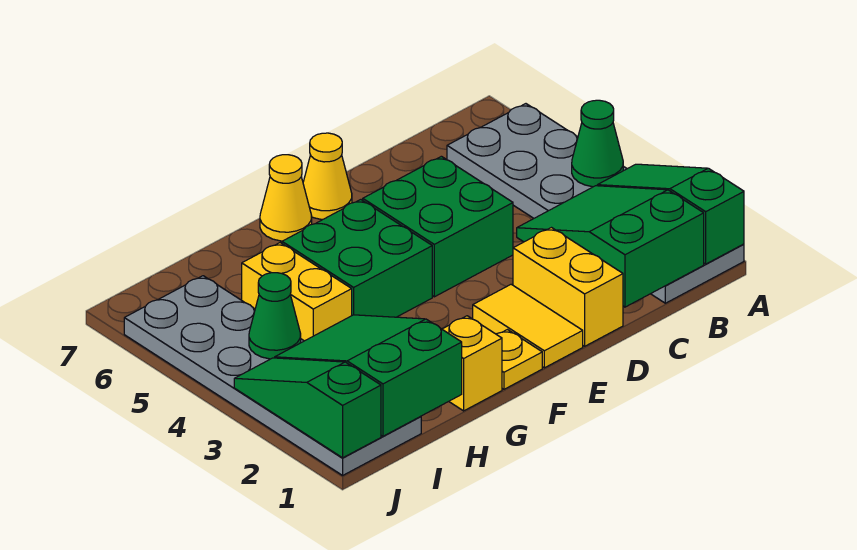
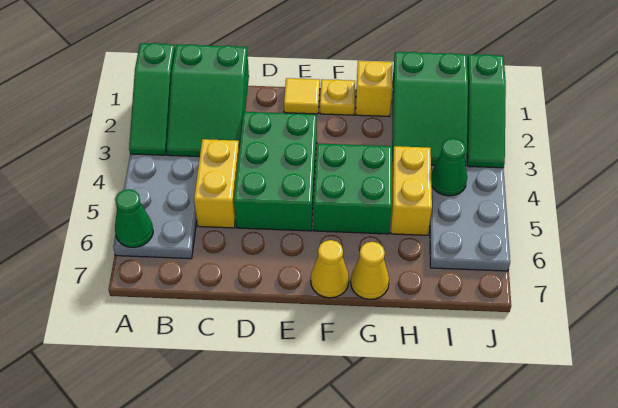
green 1x1 cone [572,100,623,187] -> green 1x1 cone moved to [115,189,153,247]
yellow 1x2 brick [513,228,623,346] -> yellow 1x2 brick moved to [194,139,239,228]
green 2x2 brick [363,156,513,297] -> green 2x3 brick [234,112,317,231]
yellow 1x2 tile [473,284,583,368] -> yellow 1x1 tile [284,78,320,114]
yellow 1x1 cone [303,133,352,219] -> yellow 1x1 cone moved to [351,242,389,299]

